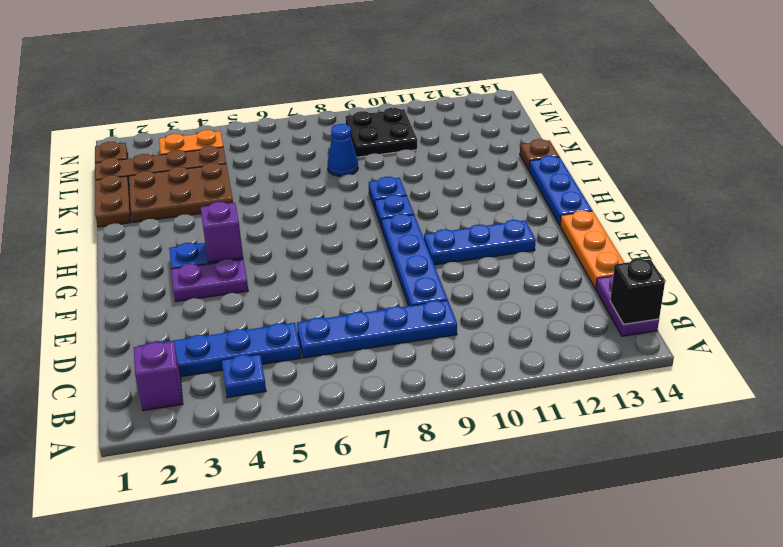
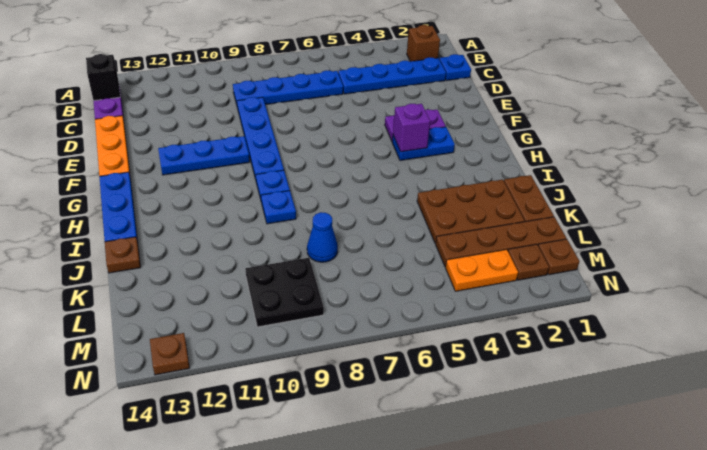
purple 1x1 brick [134,341,183,411] -> brown 1x1 brick [407,25,440,61]
blue 1x1 plate [222,354,266,398] -> blue 1x1 plate moved to [439,54,471,81]
none -> brown 1x1 plate [508,244,549,280]
none -> brown 1x1 plate [150,333,190,375]

